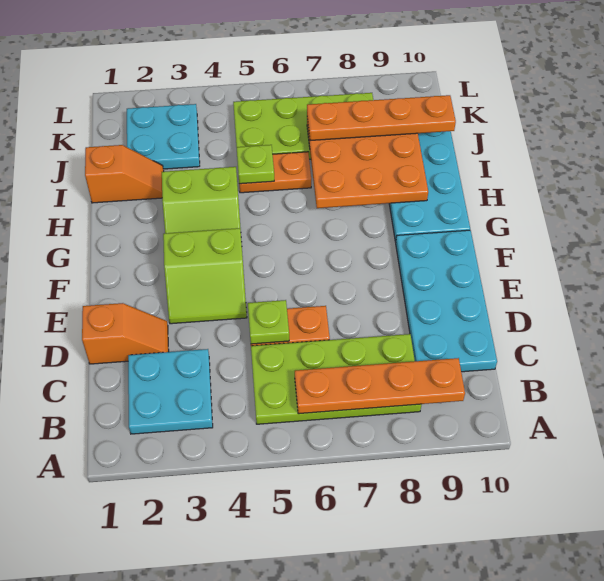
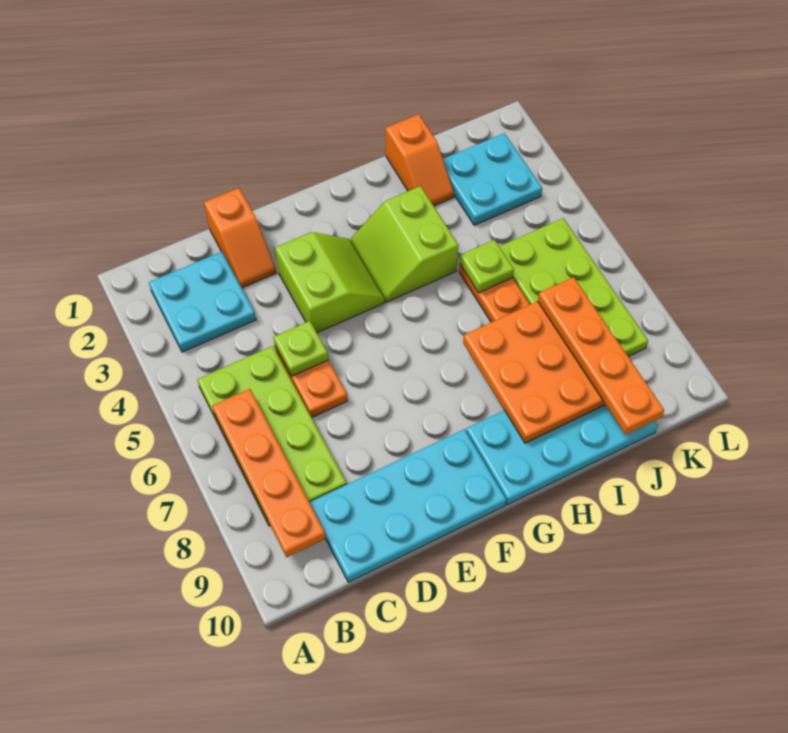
lime 2x2 slope [163,228,247,324] -> lime 2x2 slope turned to [275,232,385,333]

